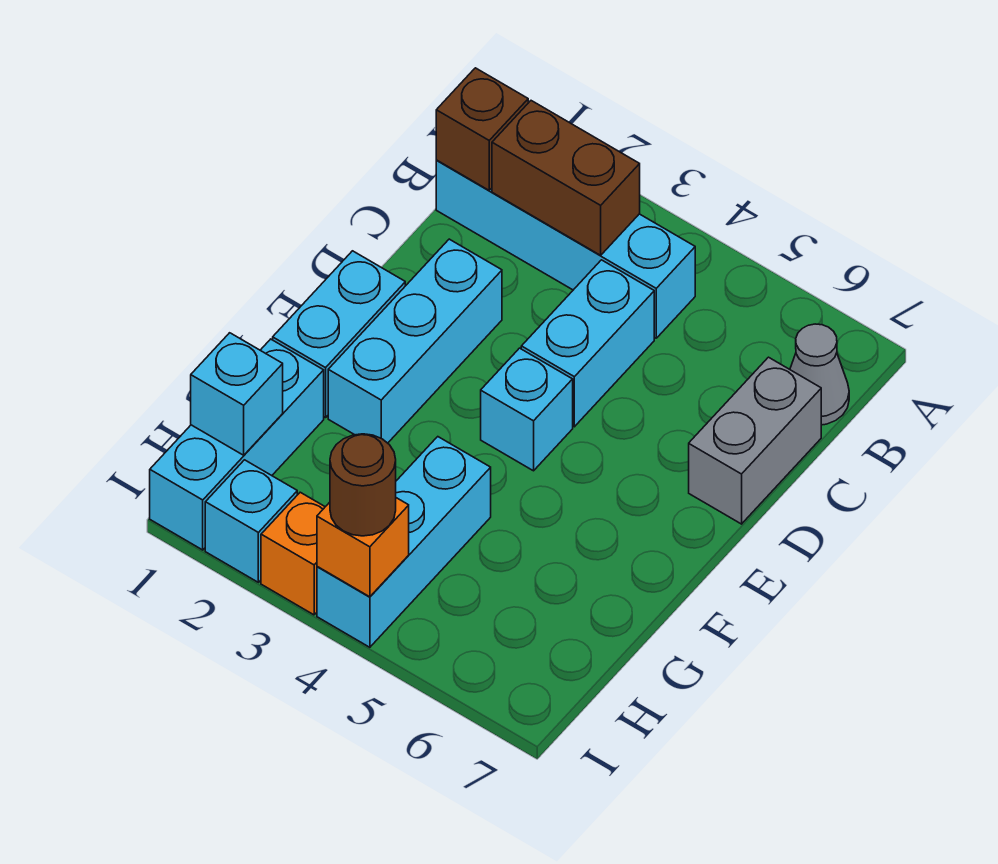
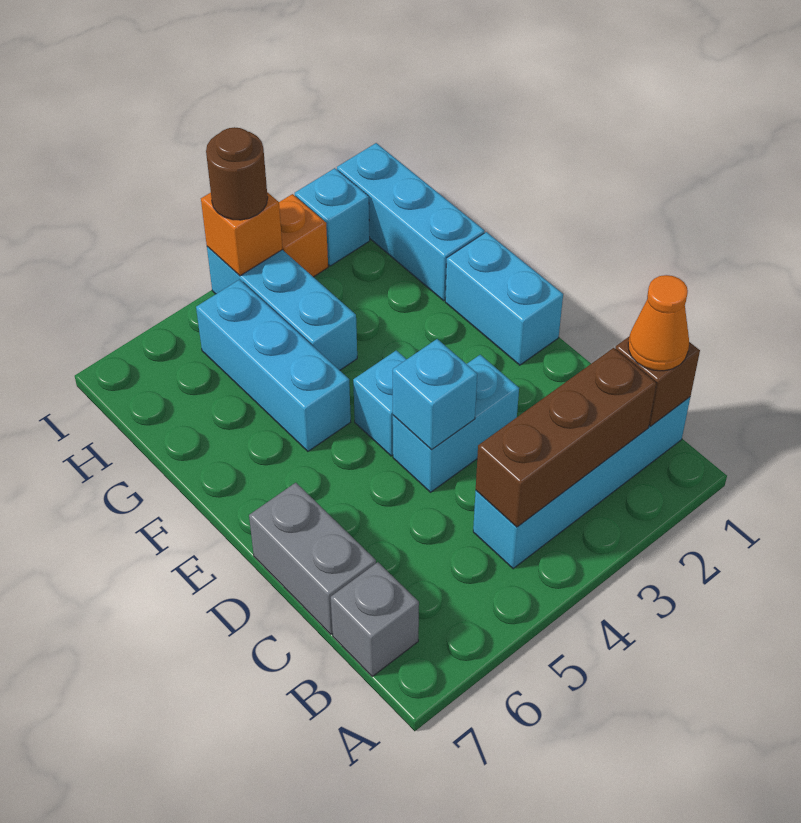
none -> orange 1x1 cone [628,275,689,371]
brown 1x2 brick [492,101,640,255] -> brown 1x3 brick [476,348,656,527]
grey 1x1 cone [790,324,849,425] -> grey 1x1 brick [331,562,419,676]
cyan 1x2 brick [521,260,654,427] -> cyan 1x2 brick turned to [393,355,519,492]
cyan 1x3 brick [328,239,502,443] -> cyan 1x3 brick moved to [196,280,351,451]
cyan 1x1 brick [191,333,283,455] -> cyan 1x1 brick moved to [393,339,477,450]

